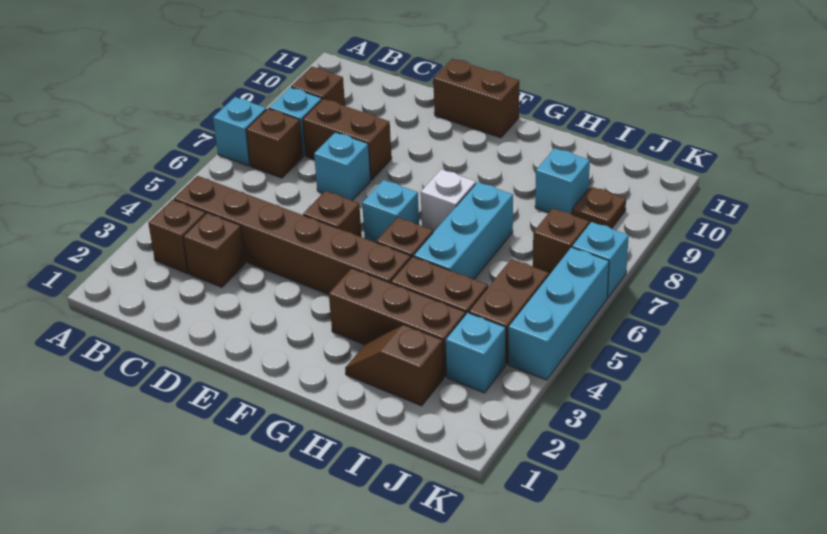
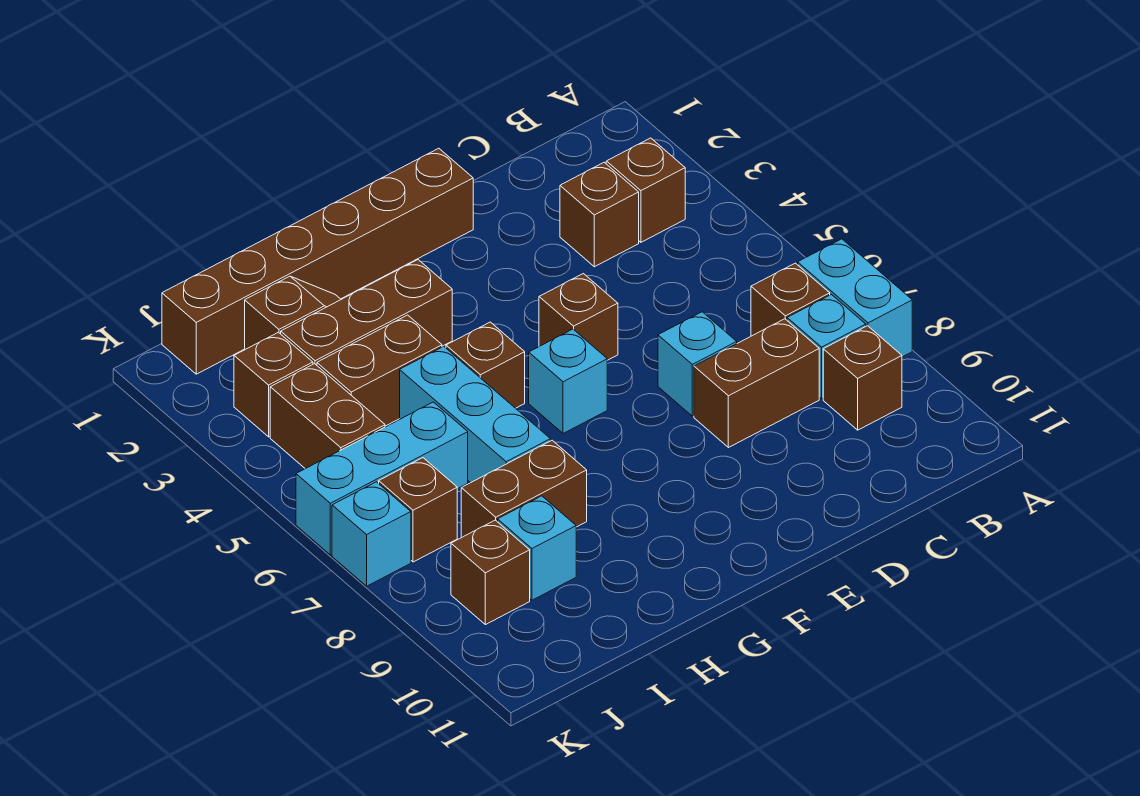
cyan 1x1 brick [213,97,266,166] -> cyan 1x2 brick [798,239,912,357]
brown 1x6 brick [174,176,411,294] -> brown 1x6 brick moved to [162,148,473,374]
brown 1x2 brick [433,59,519,138] -> brown 1x2 brick moved to [461,440,587,538]
white 1x1 brick [421,169,476,232] -> none
cyan 1x1 brick [446,313,506,393] -> brown 1x1 brick [234,332,313,437]
brown 1x1 plate [572,187,626,229] -> brown 1x1 brick [451,520,530,625]
cyan 1x3 brick [509,247,609,380] -> cyan 1x3 brick turned to [296,402,468,555]

